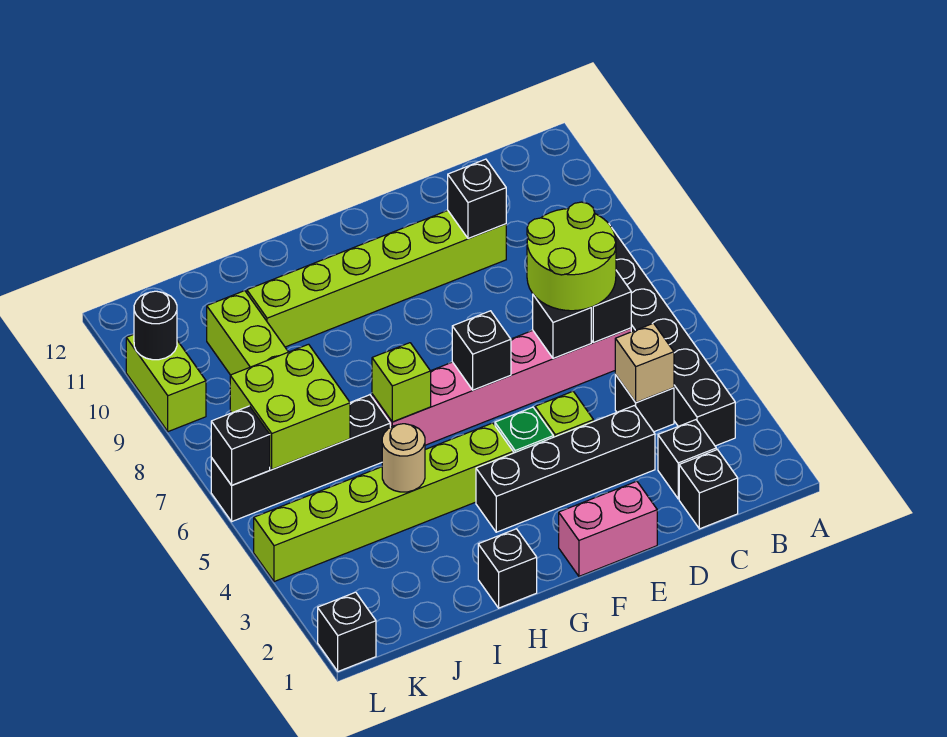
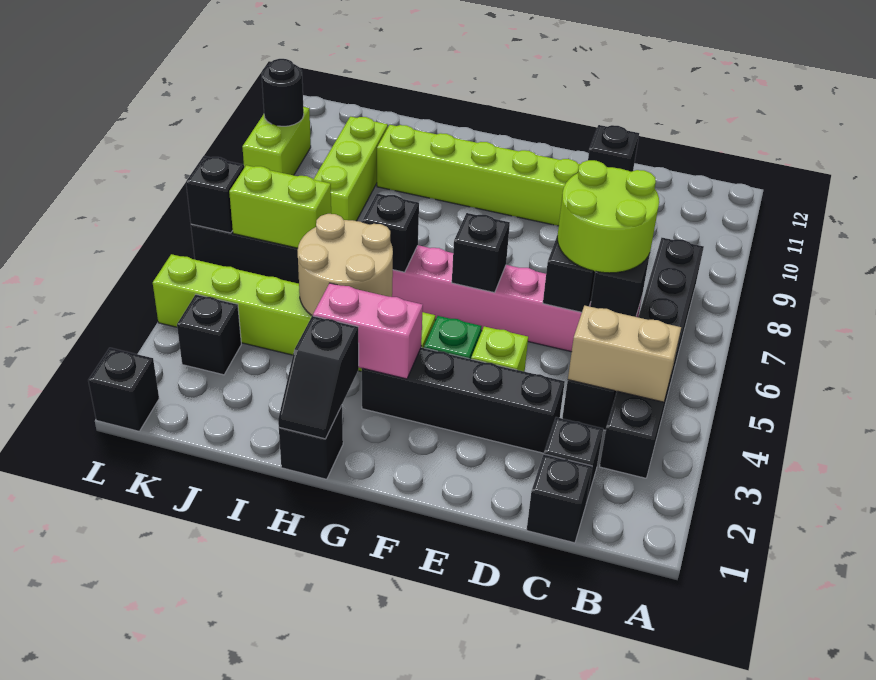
tan 1x1 brick [615,323,674,403] -> tan 1x2 brick [568,306,681,402]
pink 1x2 brick [559,481,657,576] -> pink 1x2 brick moved to [313,283,423,379]
none -> black 1x2 slope [278,316,359,439]
lime 1x1 brick [372,343,431,422] -> black 1x1 brick [362,194,419,272]
tan 1x1 round brick [382,424,425,492] -> tan 2x2 round brick [298,214,393,316]
lime 2x2 brick [230,344,350,469] -> lime 1x2 brick [229,165,331,248]
none -> black 1x1 brick [177,294,241,375]

